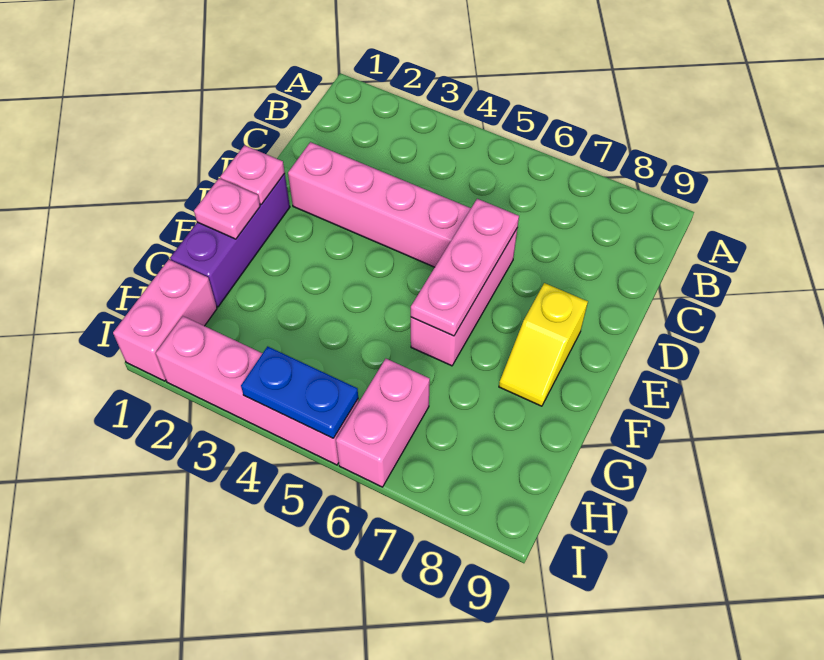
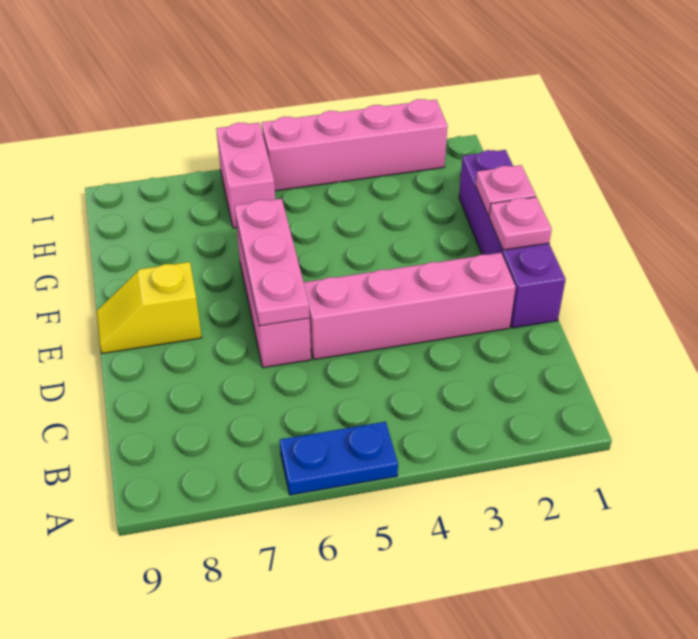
purple 1x3 brick [170,174,290,307] -> purple 1x4 brick [459,150,566,328]
yellow 1x2 slope [499,283,588,406] -> yellow 1x2 slope turned to [97,262,202,354]
pink 1x2 brick [113,260,217,381] -> none
blue 1x2 plate [241,346,358,438] -> blue 1x2 plate moved to [280,422,398,495]

